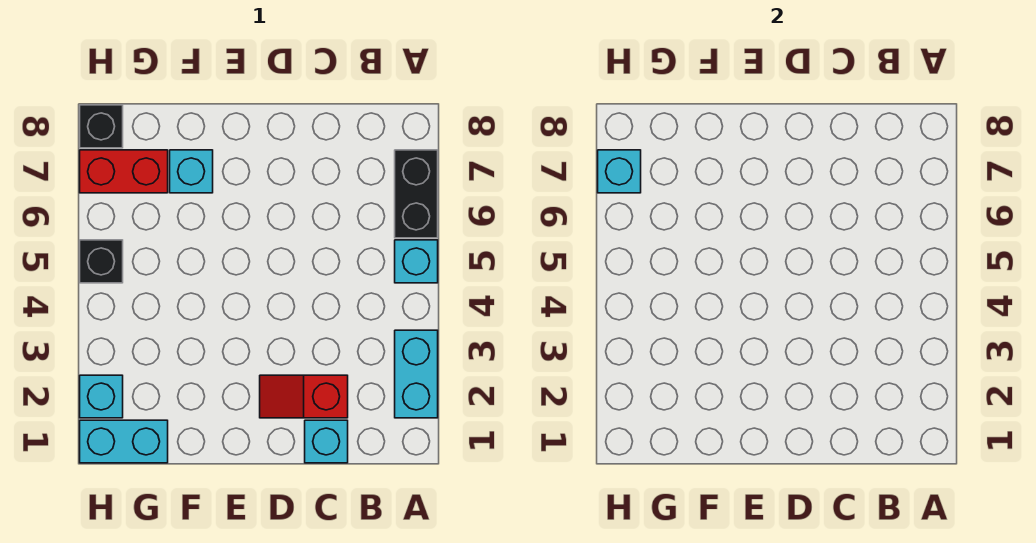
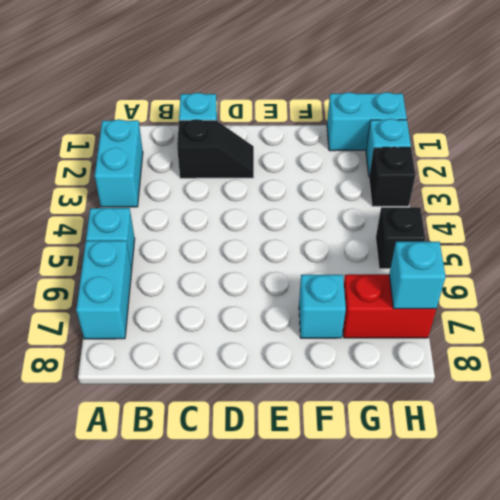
black 1x2 brick [395,150,438,238] -> cyan 1x2 brick [76,241,132,339]
red 1x2 slope [260,375,348,418] -> black 1x2 slope [177,119,254,178]
black 1x1 brick [80,105,123,148] -> black 1x1 brick moved to [369,147,415,206]

